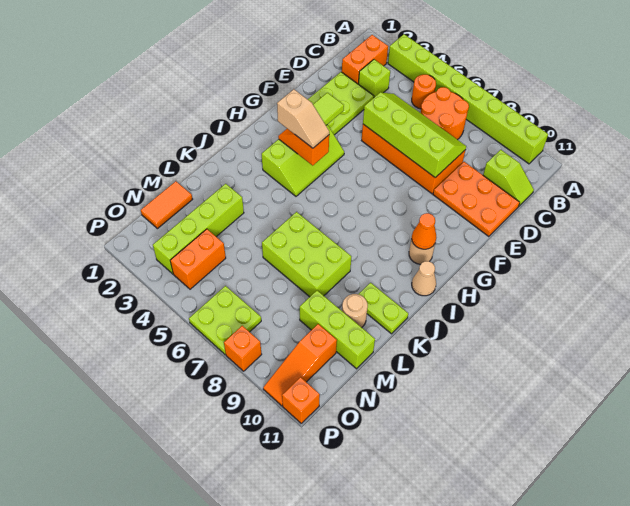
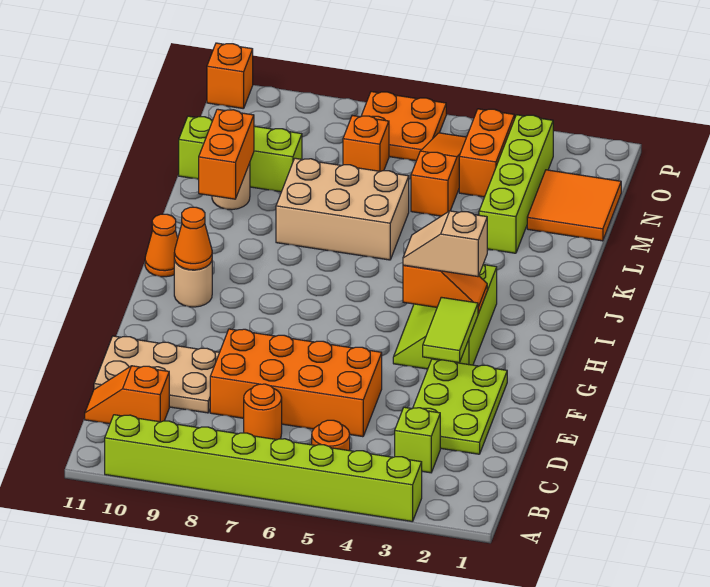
orange 1x2 brick [342,35,388,84] -> orange 1x2 brick moved to [199,109,254,199]
orange 2x2 round brick [421,87,469,140] -> orange 1x1 round brick [244,384,282,440]
lime 1x2 slope [483,150,534,206] -> orange 1x2 slope [85,366,169,424]
lime 2x4 slope [363,92,466,178] -> none
orange 2x3 plate [433,162,520,237] -> tan 2x3 plate [94,336,219,413]
tan 1x1 cone [412,261,436,296] -> orange 1x1 cone [145,214,178,277]
lime 2x3 brick [262,212,351,297] -> tan 2x3 brick [276,158,409,260]
lime 1x2 plate [358,283,408,334] -> none
orange 1x2 tile [141,181,193,229] -> orange 2x2 tile [527,170,621,241]
orange 1x3 slope [263,324,337,406] -> orange 1x3 slope moved to [411,133,466,216]
lime 2x2 plate [189,286,261,354] -> orange 2x2 plate [361,92,446,161]
orange 1x1 brick [224,326,262,371] -> orange 1x1 brick moved to [343,116,389,171]

